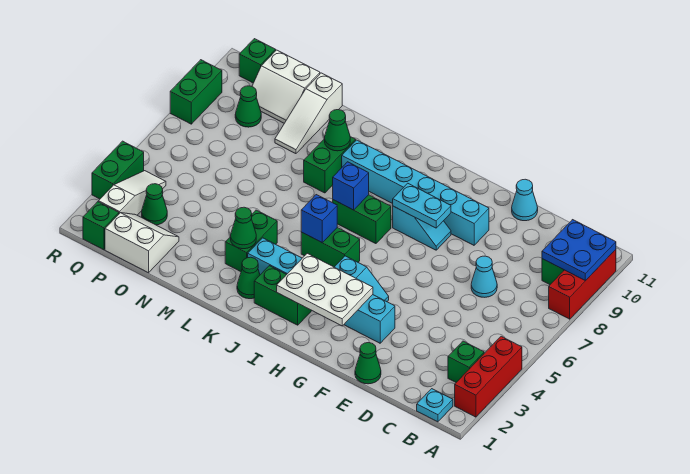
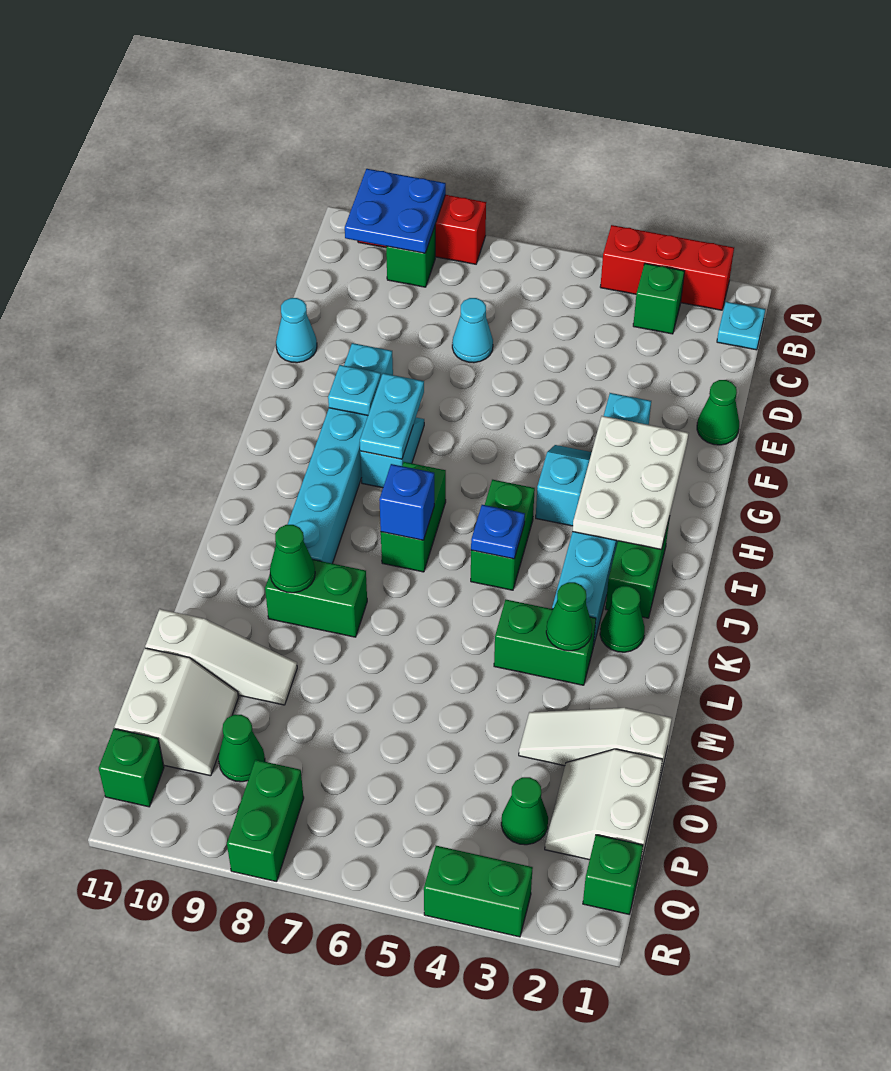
none -> cyan 1x1 plate [328,365,381,415]
blue 1x1 brick [301,195,337,242] -> blue 1x1 plate [471,505,525,559]
white 1x3 slope [99,171,166,215] -> white 1x3 slope moved to [519,708,672,782]
green 1x2 brick [170,60,222,124] -> green 1x2 brick turned to [227,760,304,882]

